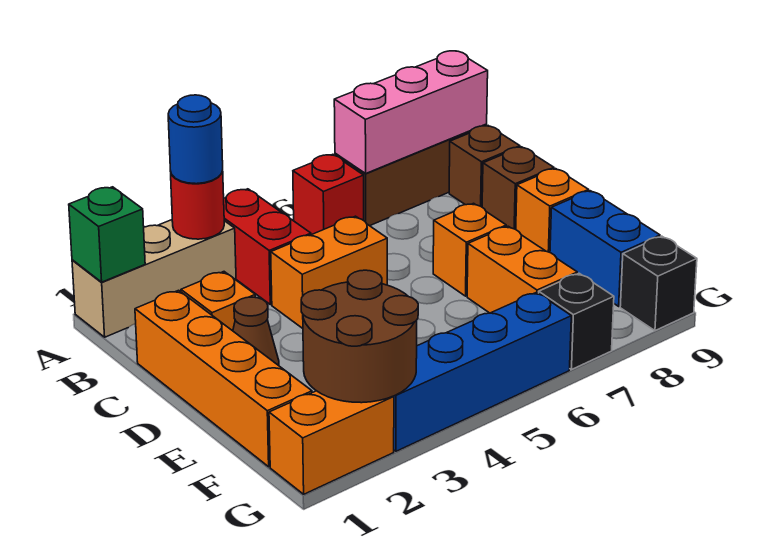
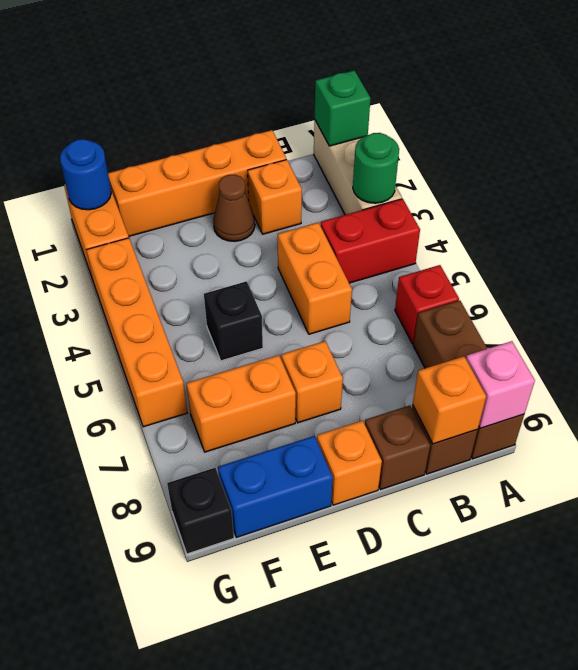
red 1x1 round brick [171,171,224,239] -> green 1x1 round brick [353,133,399,203]
blue 1x1 round brick [168,95,223,184] -> blue 1x1 round brick moved to [60,139,111,210]
pink 1x3 brick [334,51,488,173] -> pink 1x1 brick [466,341,535,428]
none -> orange 1x1 brick [413,356,486,444]
brown 2x2 round brick [301,270,418,403] -> none
blue 1x4 brick [394,292,571,451] -> orange 1x4 brick [86,238,187,427]
black 1x1 brick [539,273,614,370] -> black 1x1 brick moved to [204,281,263,361]

